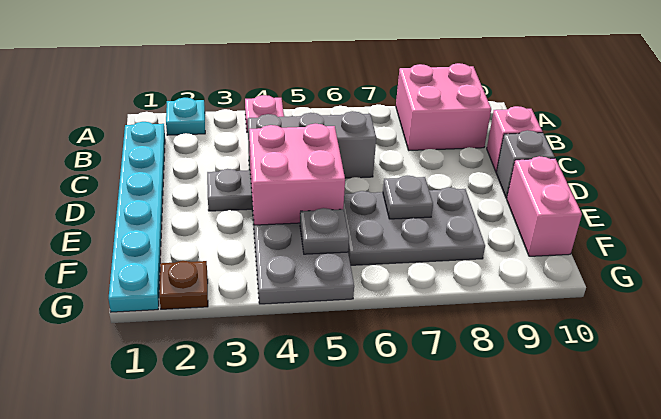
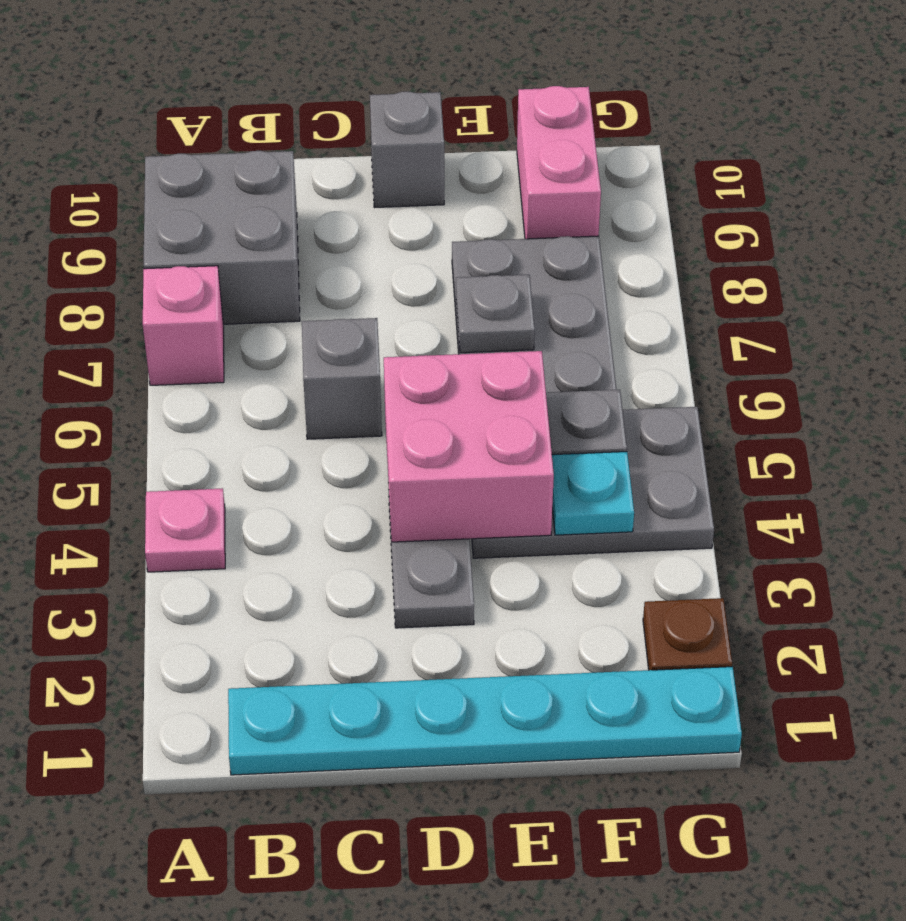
cyan 1x1 plate [166,98,205,135] -> cyan 1x1 plate moved to [552,452,634,535]
pink 2x2 brick [396,63,491,150] -> grey 2x2 brick [144,151,300,324]
grey 1x3 brick [248,111,376,178] -> grey 1x1 brick [302,318,382,439]
pink 1x1 brick [487,106,542,172] -> pink 1x1 brick moved to [143,266,224,385]
pink 1x2 brick [507,156,582,256] -> pink 1x2 brick turned to [517,86,601,239]

